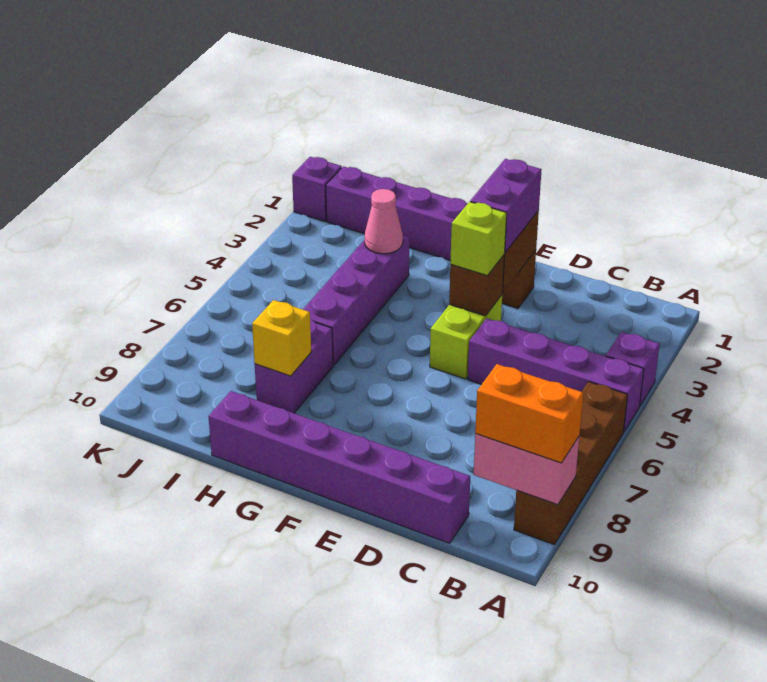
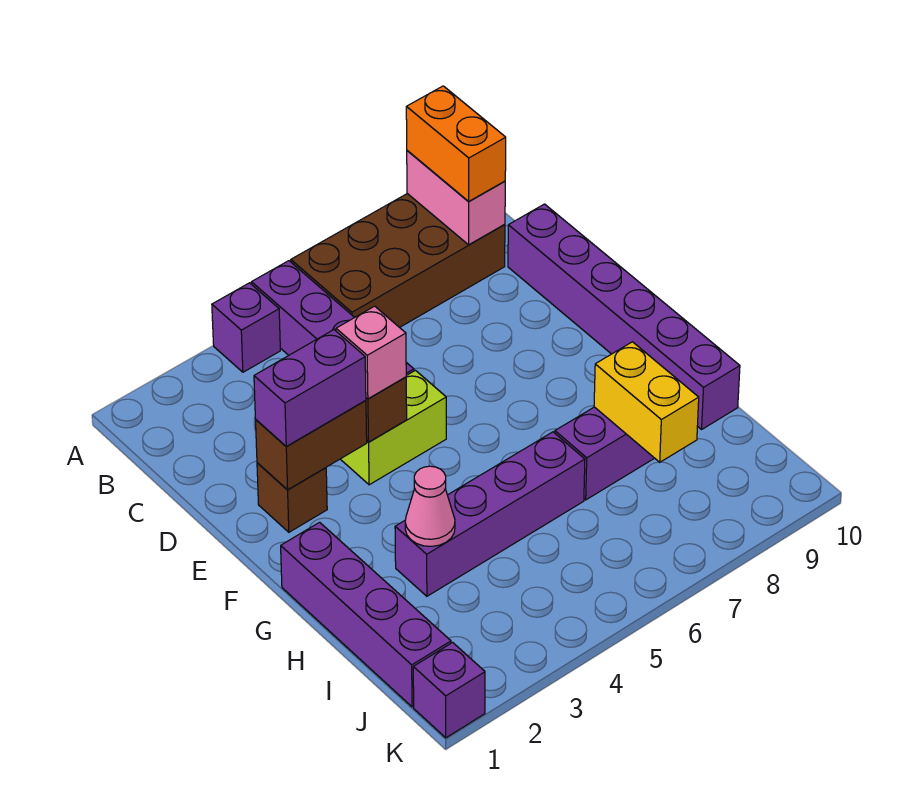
brown 1x4 brick [514,382,628,544] -> brown 2x4 brick [291,194,505,328]
lime 1x1 brick [450,202,507,276] -> pink 1x1 brick [336,306,406,399]
yellow 1x1 brick [252,300,311,376] -> yellow 1x2 brick [594,342,699,462]

